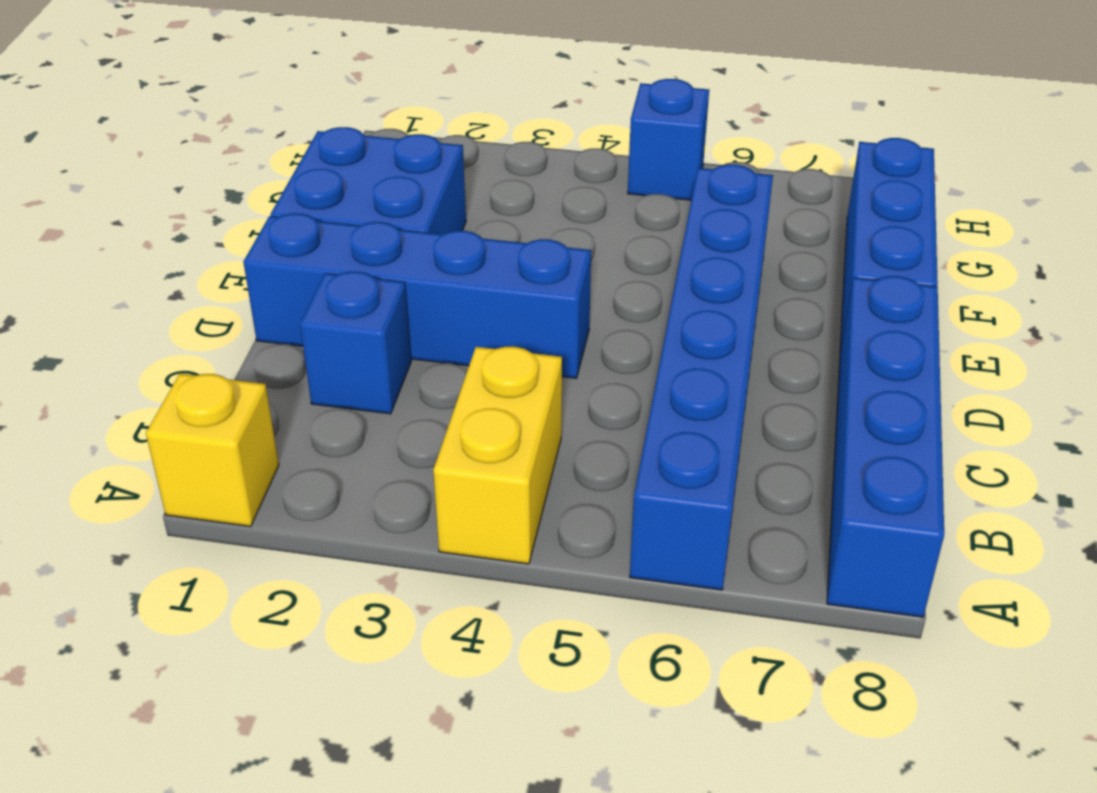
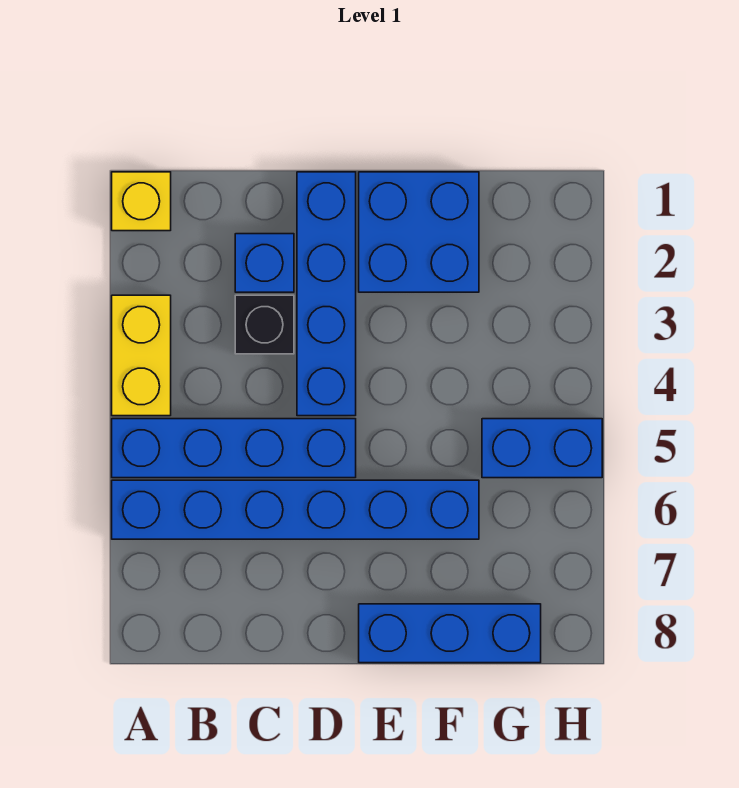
yellow 1x2 brick [433,347,562,564] -> yellow 1x2 brick turned to [112,295,171,416]
blue 1x4 brick [827,276,944,617] -> blue 1x4 brick moved to [112,419,356,478]
none -> black 1x1 brick [235,295,294,354]
blue 1x1 brick [628,79,709,200] -> blue 1x2 brick [482,419,602,478]

